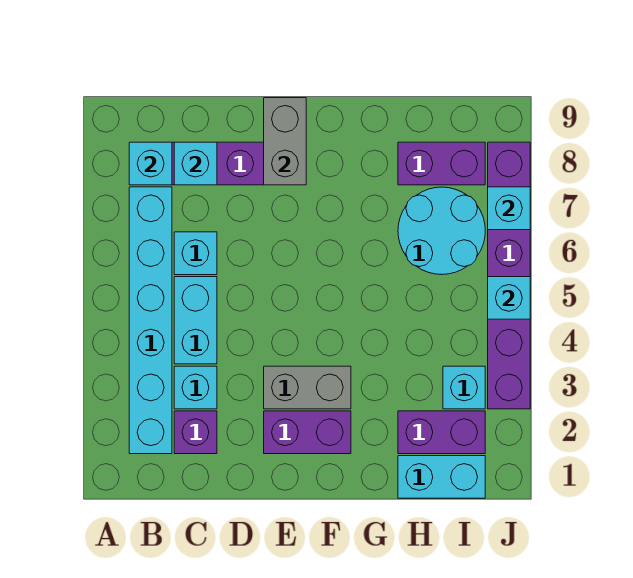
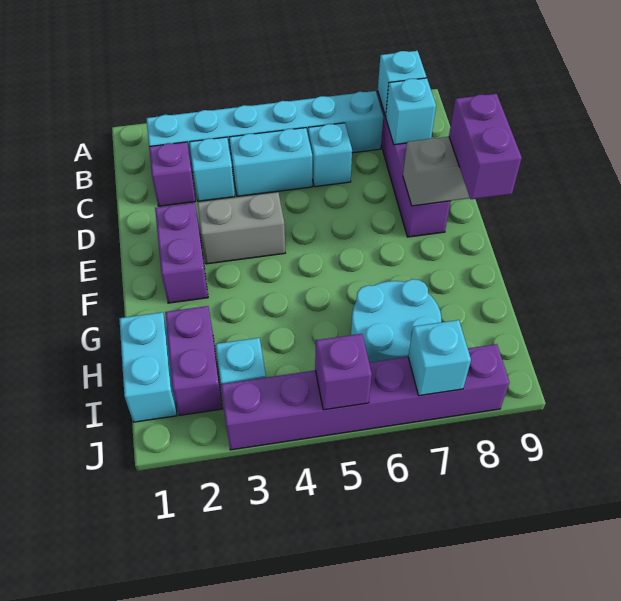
grey 1x2 brick [264,366,351,409] -> grey 1x2 brick turned to [197,192,285,264]
purple 1x2 brick [398,142,485,185] -> purple 1x2 brick moved to [449,94,522,199]
cyan 1x1 brick [488,277,530,319] -> purple 1x1 brick [315,334,372,410]

